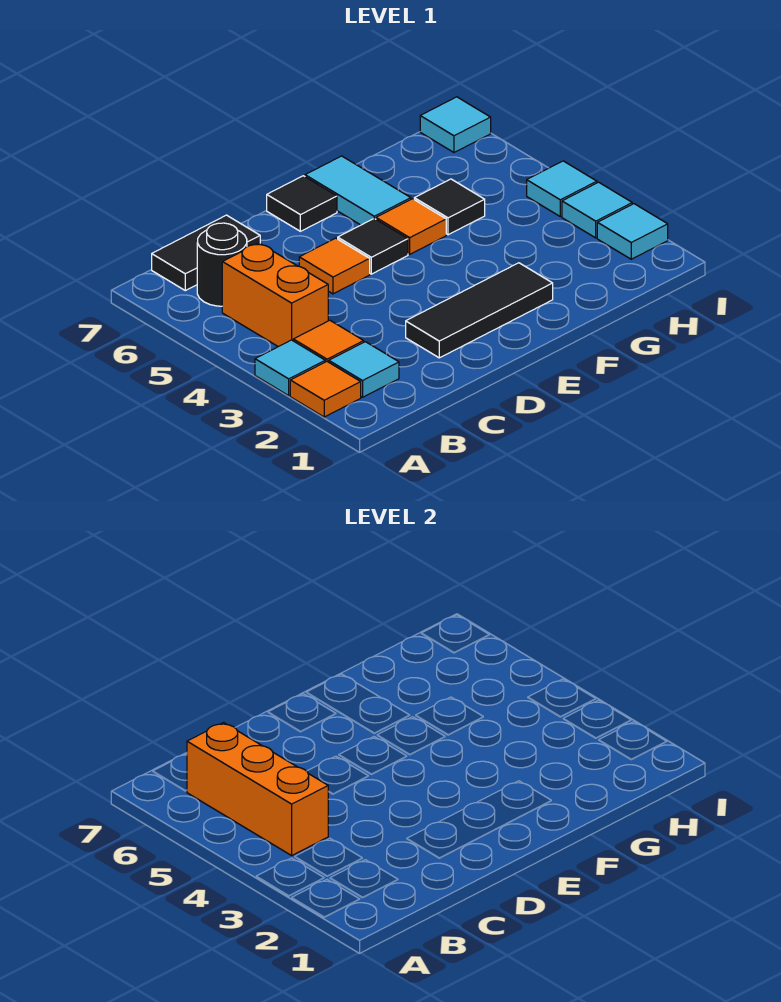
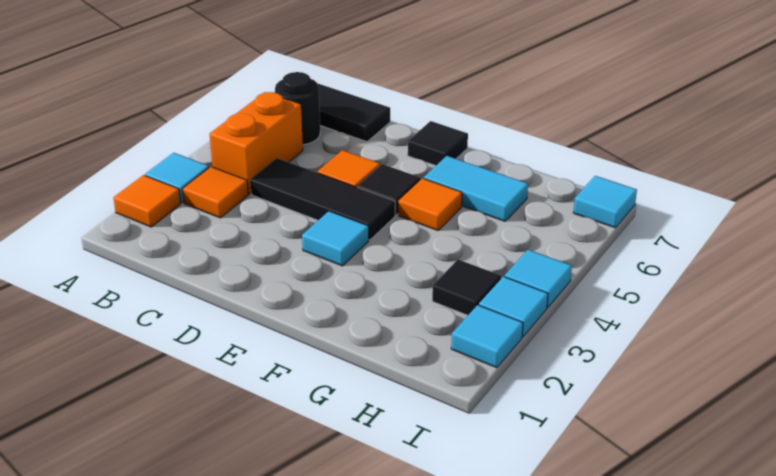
cyan 1x1 tile [329,342,399,397] -> cyan 1x1 tile moved to [302,211,369,266]
orange 1x3 brick [187,723,328,856] -> none
black 1x3 tile [406,263,553,358] -> black 1x3 tile moved to [251,158,395,240]
cyan 1x2 tile [305,156,411,225] -> cyan 1x2 tile turned to [424,156,528,221]
black 1x1 tile [414,179,485,235] -> black 1x1 tile moved to [432,260,501,315]

